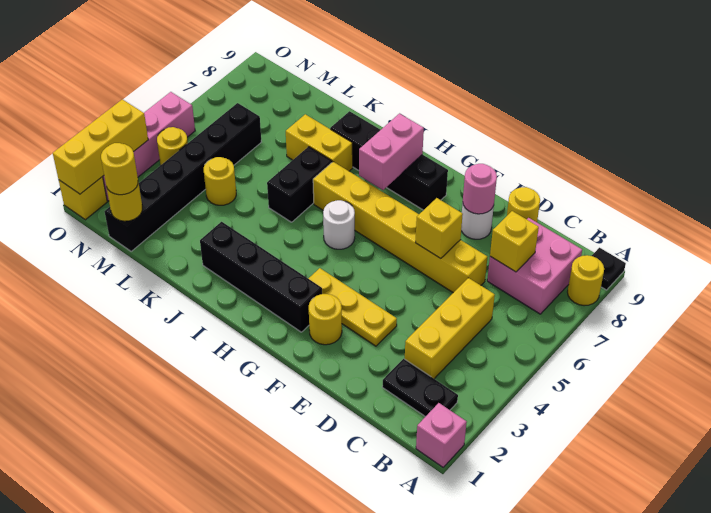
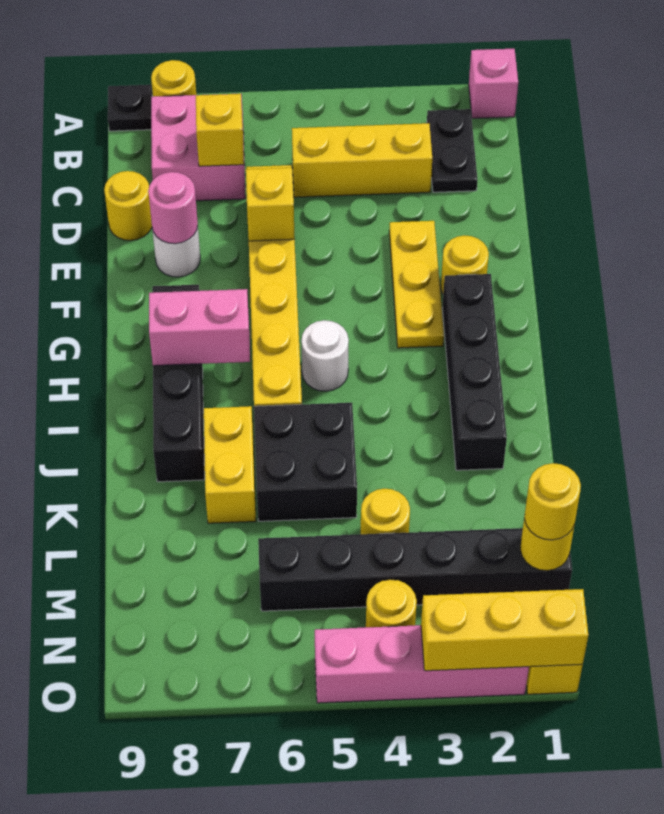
black 1x2 brick [267,147,332,222] -> black 2x2 brick [254,403,357,521]

